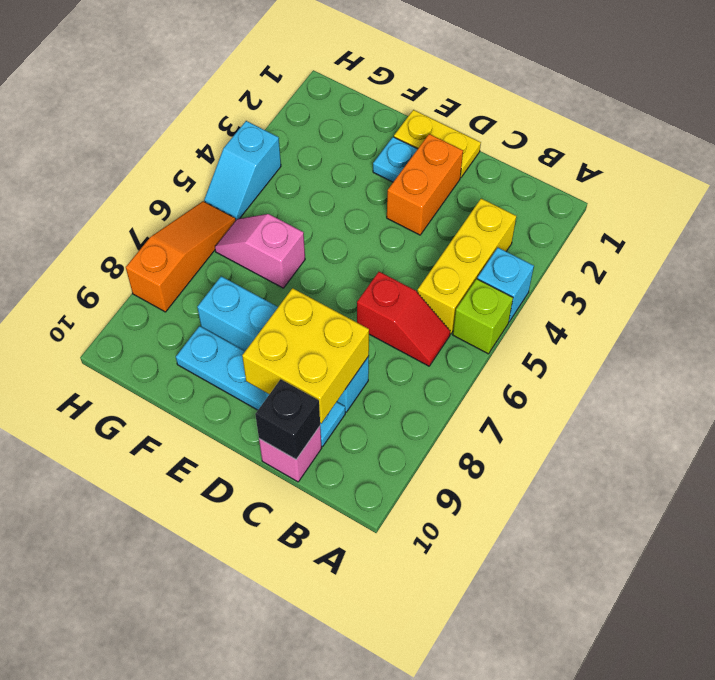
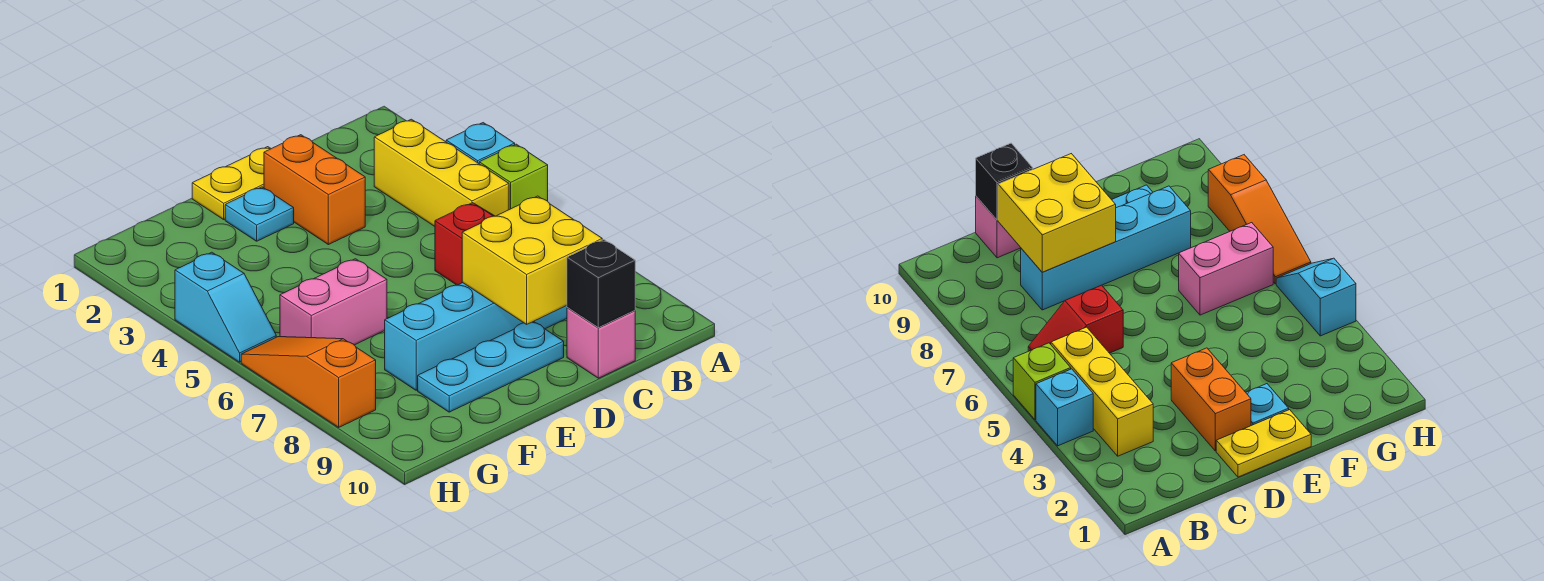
cyan 1x4 plate [176,326,345,447] -> cyan 1x3 plate [418,321,564,412]
pink 1x2 slope [215,214,305,288] -> pink 1x2 brick [280,259,387,345]

